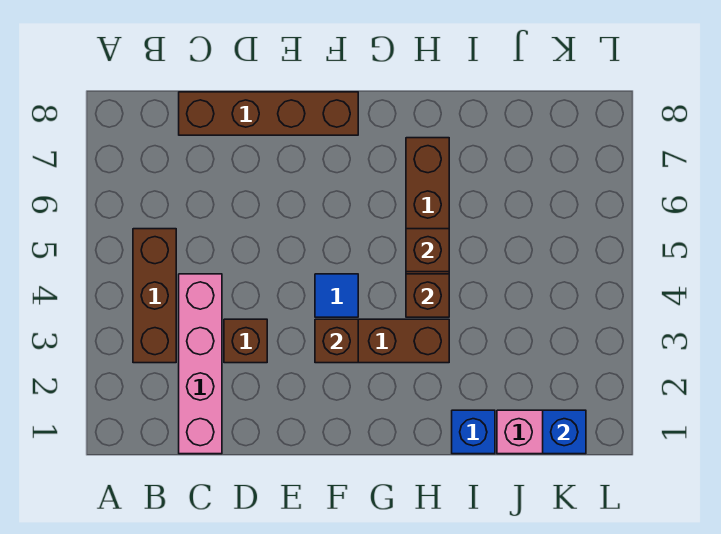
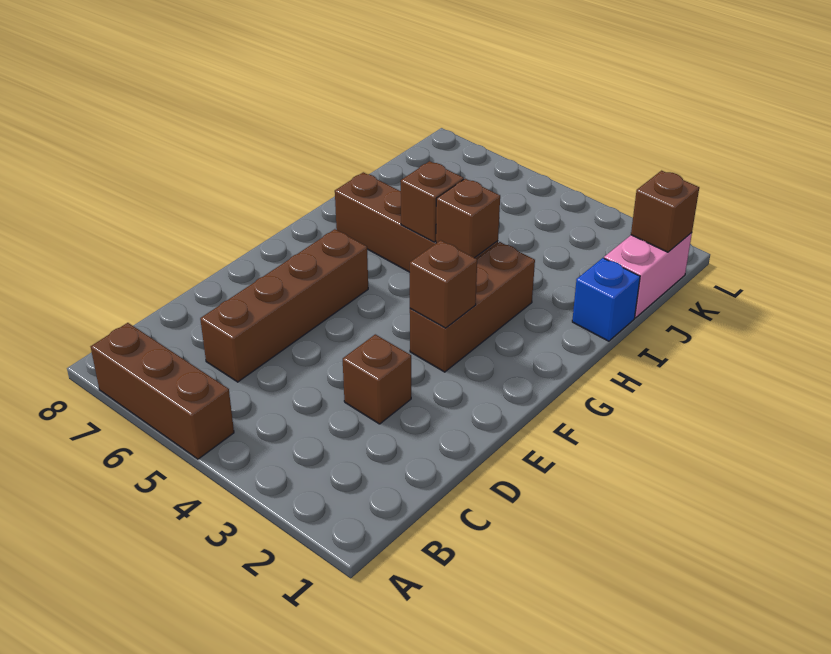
brown 1x3 brick [133,229,176,363] -> brown 1x3 brick moved to [91,323,234,459]
pink 1x4 brick [179,274,222,454] -> none
brown 1x4 brick [179,92,358,135] -> brown 1x4 brick moved to [200,229,368,382]
blue 1x1 tile [315,274,358,317] -> none
blue 1x1 brick [543,410,586,454] -> brown 1x1 brick [631,171,699,252]

